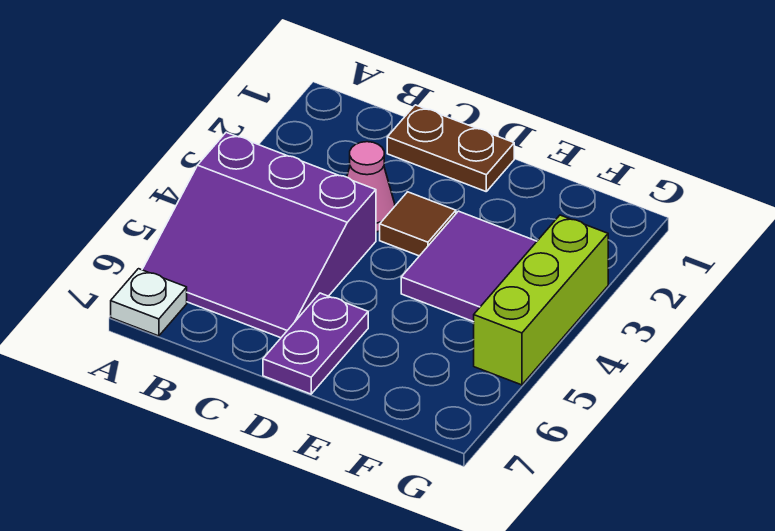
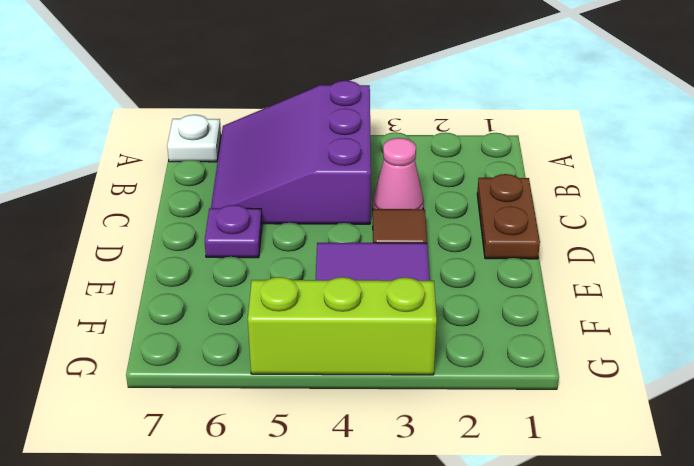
purple 1x2 plate [263,293,368,394] -> purple 1x1 plate [205,205,262,258]

